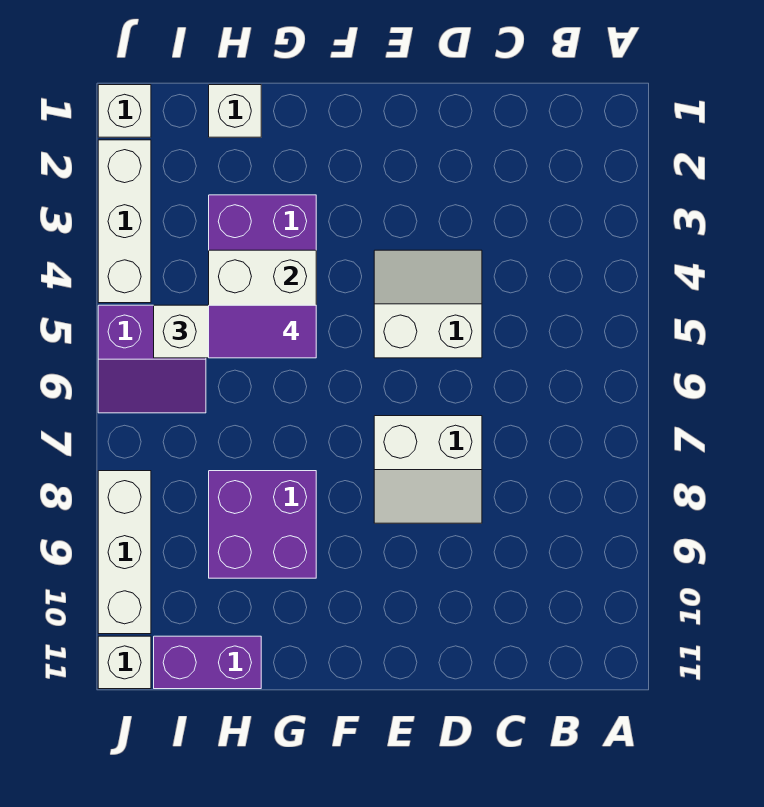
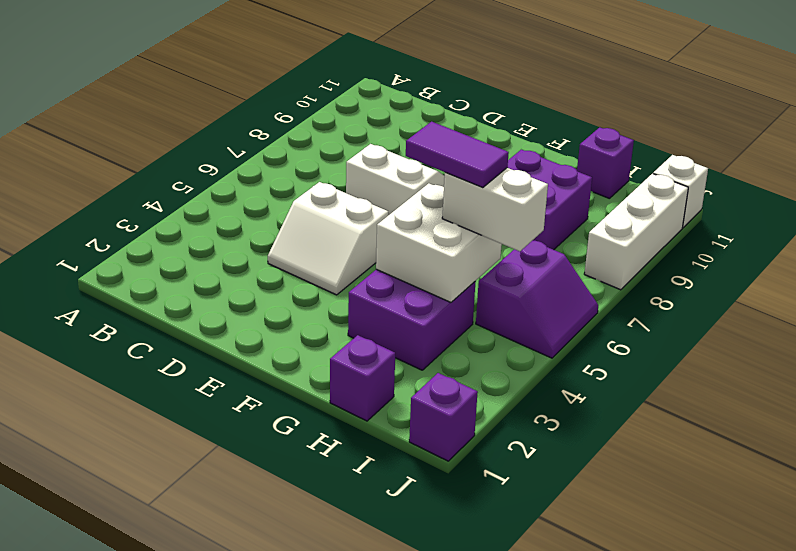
white 1x1 brick [209,85,261,137] -> purple 1x1 brick [330,335,395,421]
purple 1x2 brick [154,636,261,689] -> purple 1x1 brick [577,127,634,199]
purple 2x2 slope [98,305,206,413] -> purple 2x2 slope turned to [476,241,598,358]
white 1x1 brick [98,85,151,137] -> purple 1x1 brick [409,373,478,461]
white 1x3 brick [98,140,151,303] -> none

